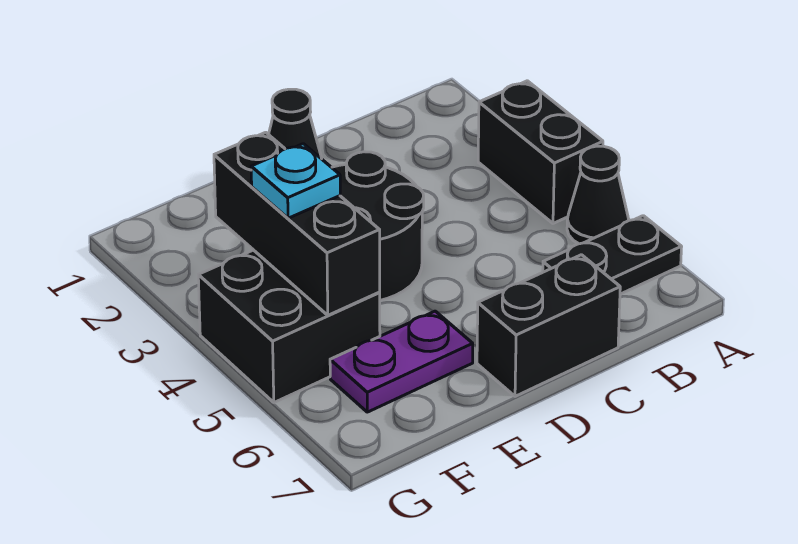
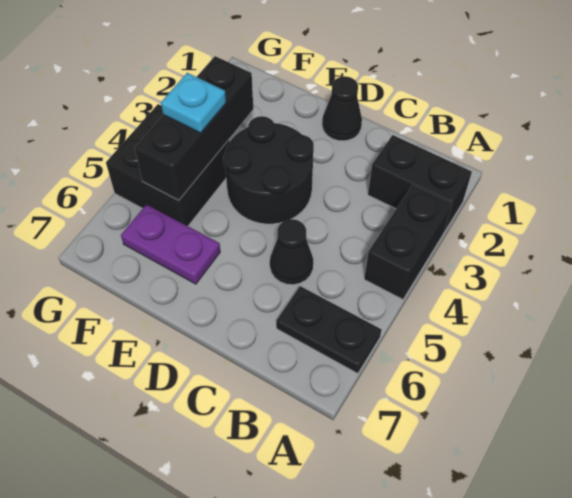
black 1x1 cone [567,146,629,244] -> black 1x1 cone moved to [270,219,313,285]
black 1x2 brick [477,255,620,396] -> black 1x2 brick moved to [368,135,472,232]

